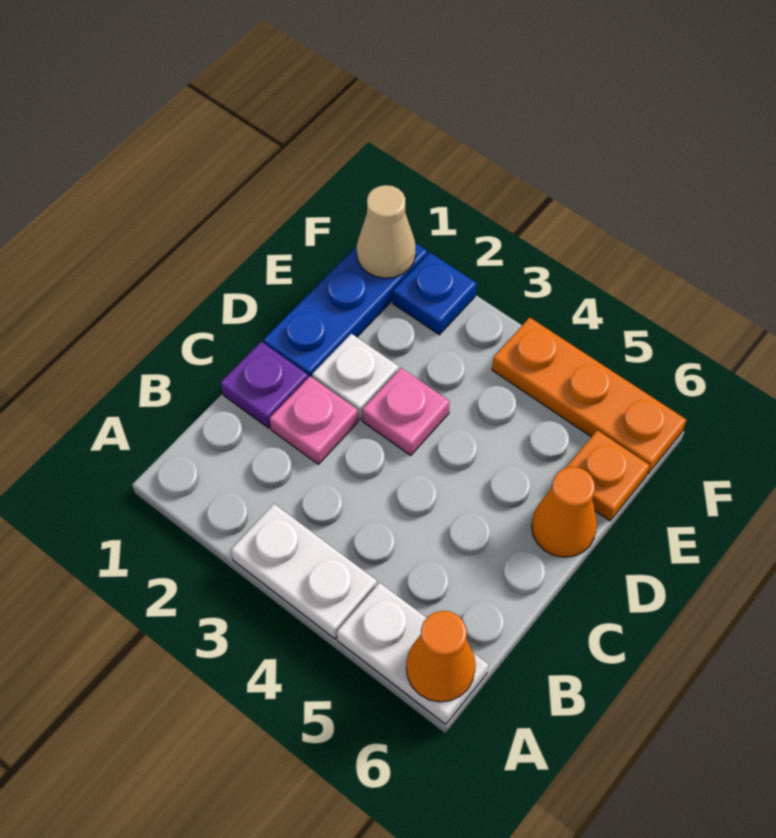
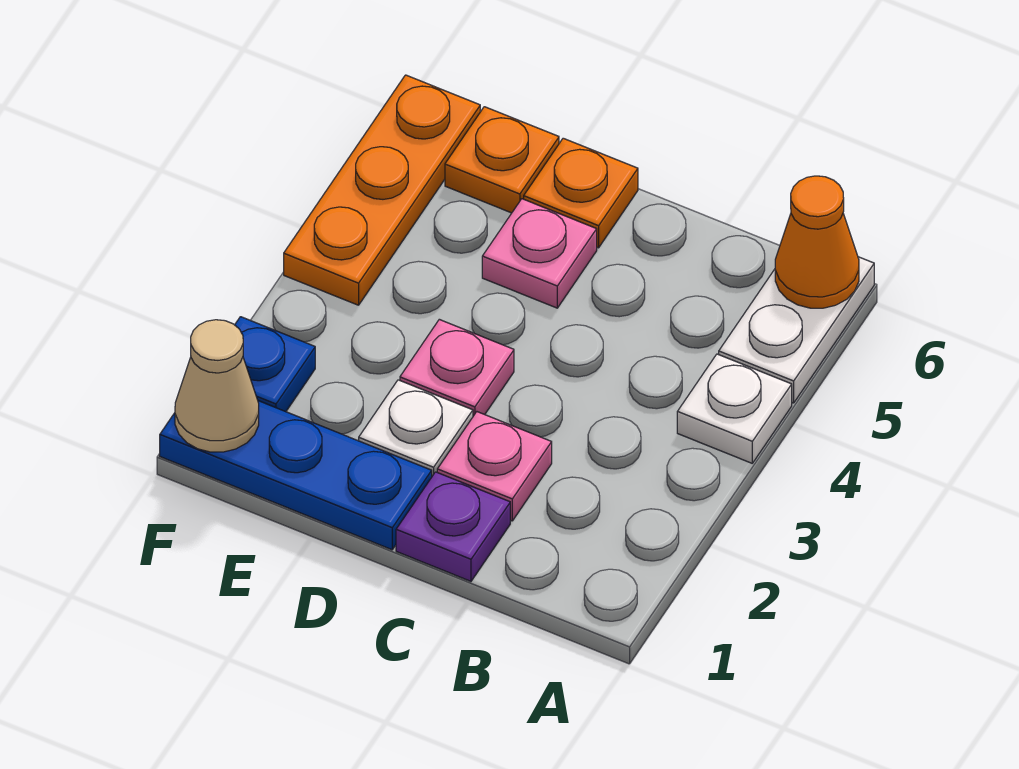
white 1x2 plate [231,504,377,639] -> white 1x1 plate [677,354,792,463]
none -> pink 1x1 plate [482,199,597,308]
orange 1x1 cone [532,467,597,557] -> orange 1x1 plate [524,138,638,248]

